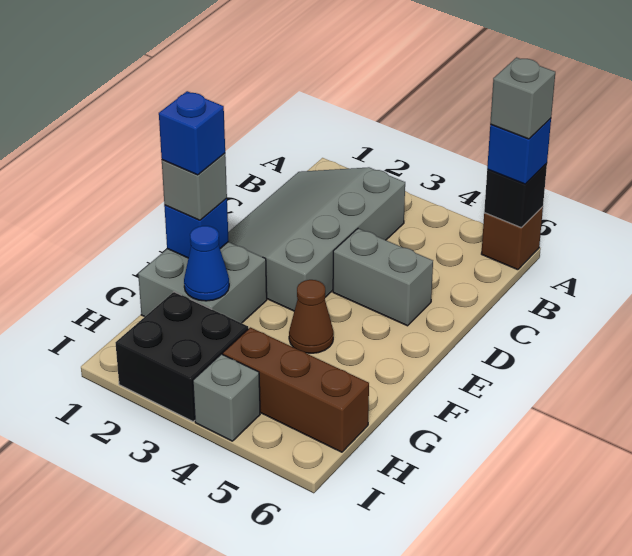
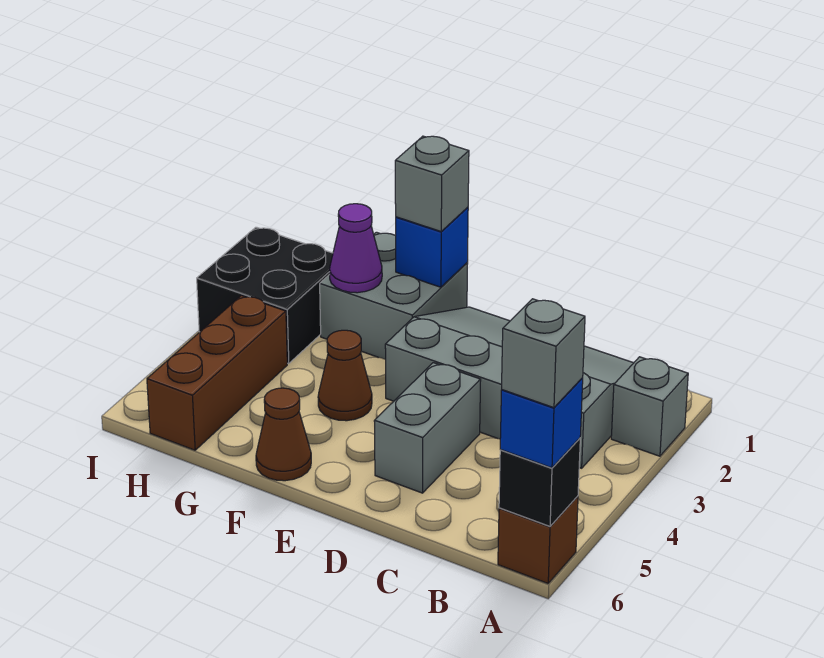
blue 1x1 brick [159,91,225,175] -> none
none -> brown 1x1 cone [256,388,311,481]
blue 1x1 cone [184,226,229,301] -> purple 1x1 cone [330,204,382,293]
grey 1x1 brick [193,354,260,441] -> grey 1x1 brick moved to [611,357,688,456]

